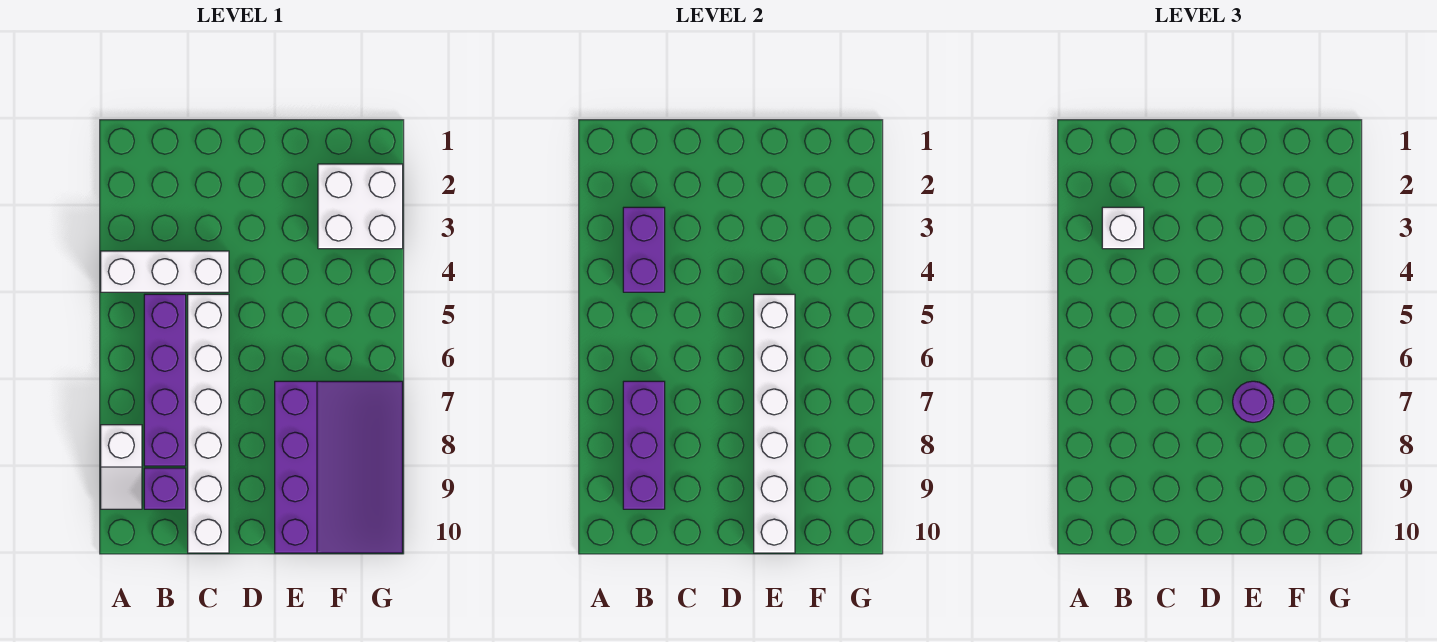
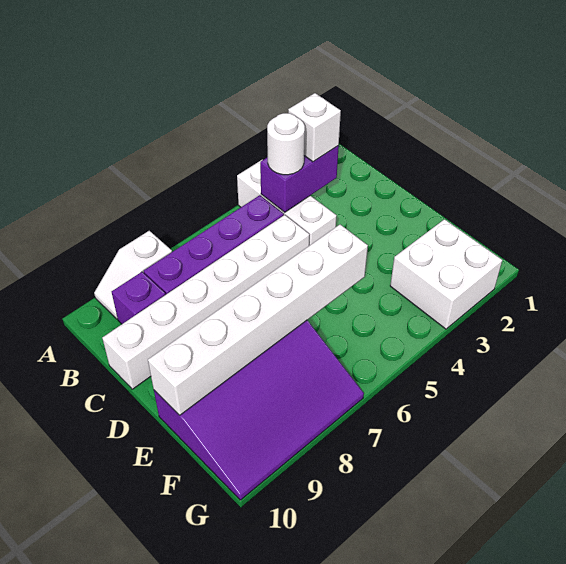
none -> white 1x1 round brick [267,113,305,175]
purple 1x3 brick [623,381,665,509] -> none
purple 1x1 round brick [1233,381,1274,422] -> none

